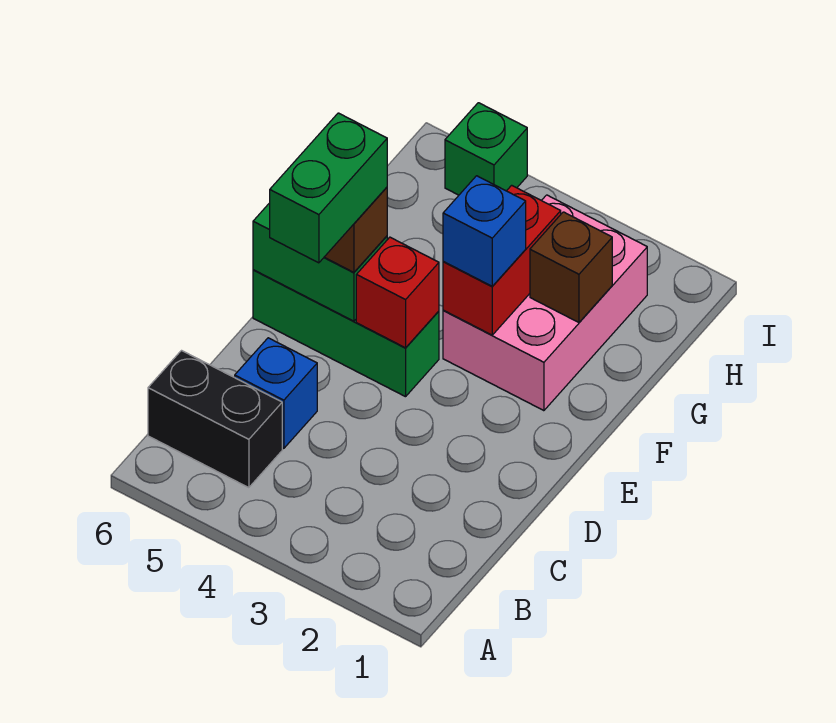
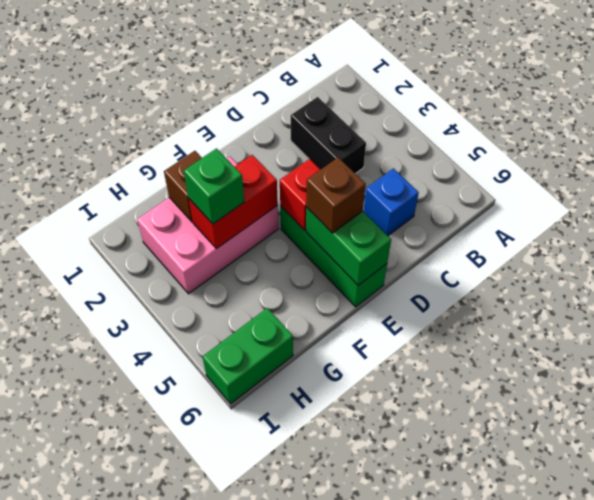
black 1x2 brick [148,351,282,488] -> black 1x2 brick moved to [290,97,366,174]
green 1x2 brick [270,113,387,263] -> green 1x2 brick moved to [202,308,293,404]
blue 1x1 brick [443,176,526,286] -> none
green 1x1 brick [445,103,527,195] -> green 1x1 brick moved to [184,149,244,224]

